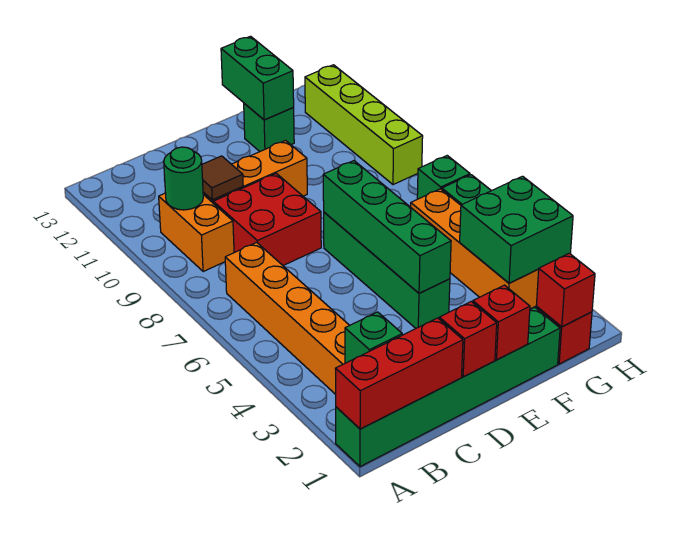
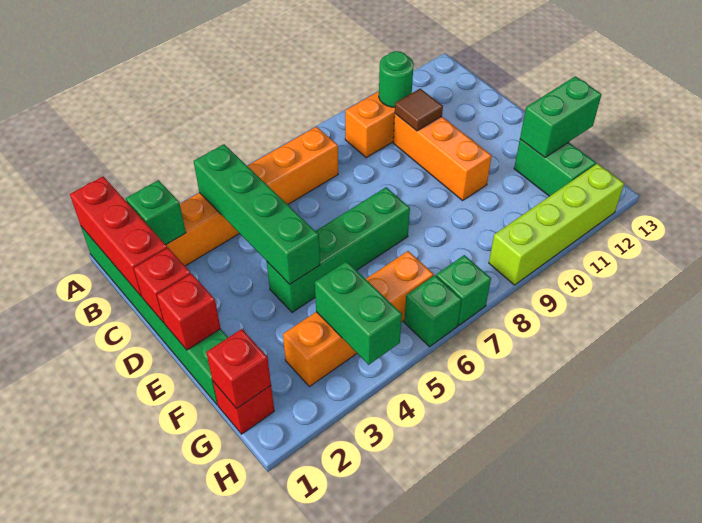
red 2x2 brick [213,173,321,266] -> none
green 1x4 brick [323,161,451,293] -> green 1x4 brick turned to [194,144,320,284]
green 1x1 brick [244,103,294,151] -> green 1x2 brick [514,139,596,196]
green 2x2 brick [460,176,573,283] -> green 1x2 brick [315,261,402,365]

